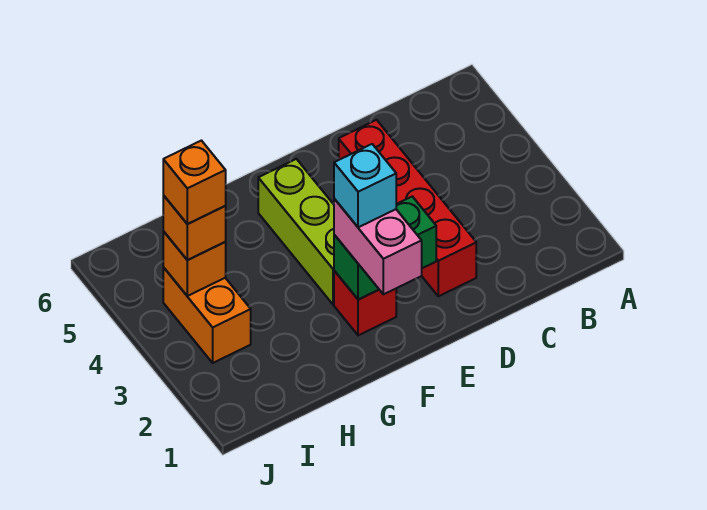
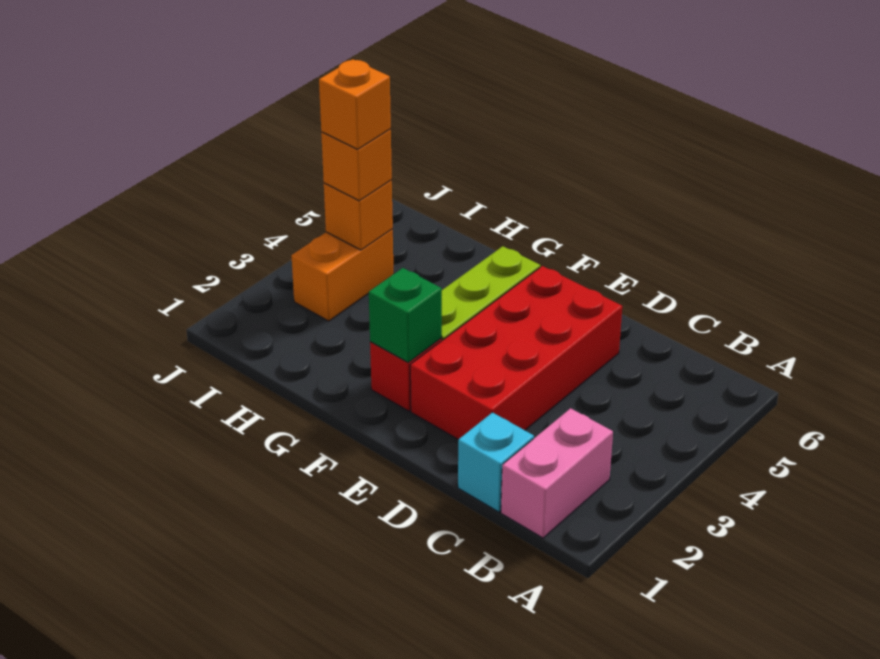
red 1x4 brick [339,120,476,296] -> red 2x4 brick [410,266,622,439]
green 1x2 brick [334,197,436,300] -> green 1x1 brick [369,268,442,362]
pink 1x2 brick [334,199,422,294] -> pink 1x2 brick moved to [501,408,613,538]
cyan 1x1 brick [334,144,396,227] -> cyan 1x1 brick moved to [458,413,534,512]

